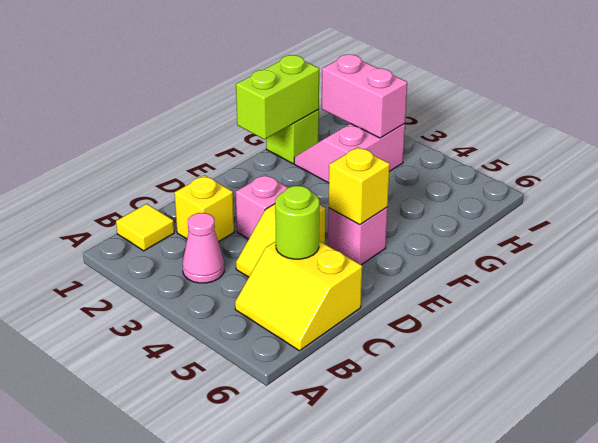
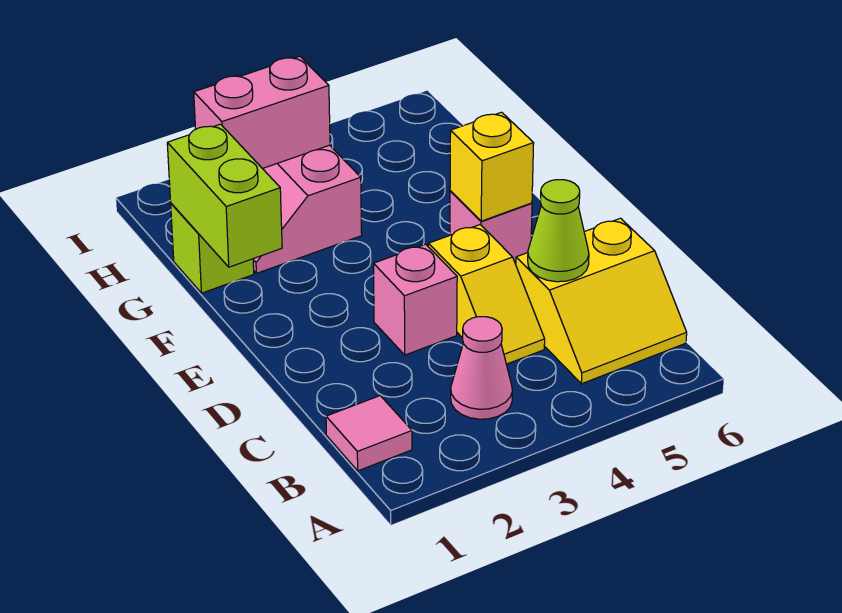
yellow 1x1 tile [116,204,174,251] -> pink 1x1 tile [326,396,412,471]
yellow 1x1 brick [174,175,234,242] -> none
lime 1x1 round brick [275,186,319,259] -> lime 1x1 cone [528,180,589,282]

